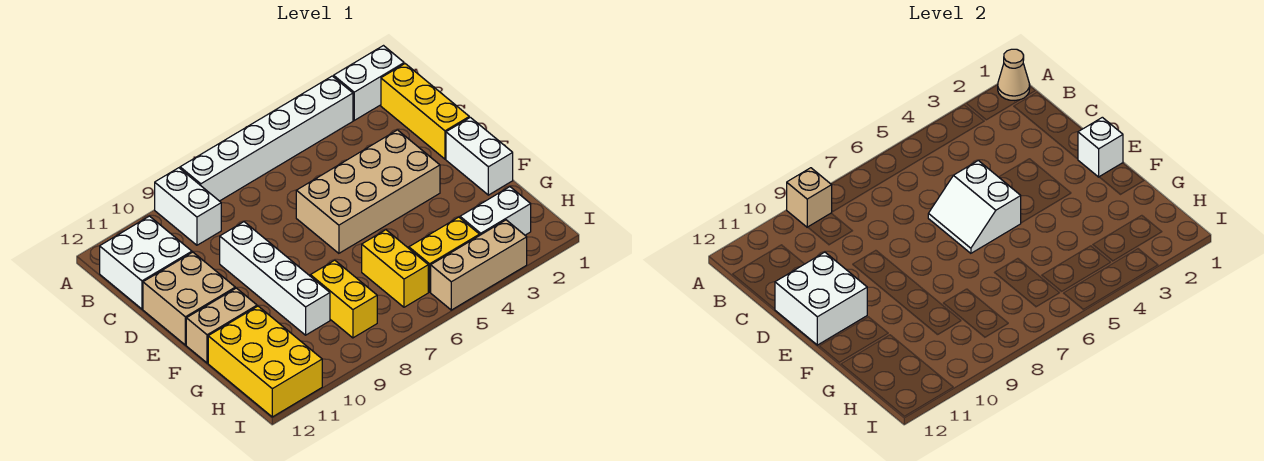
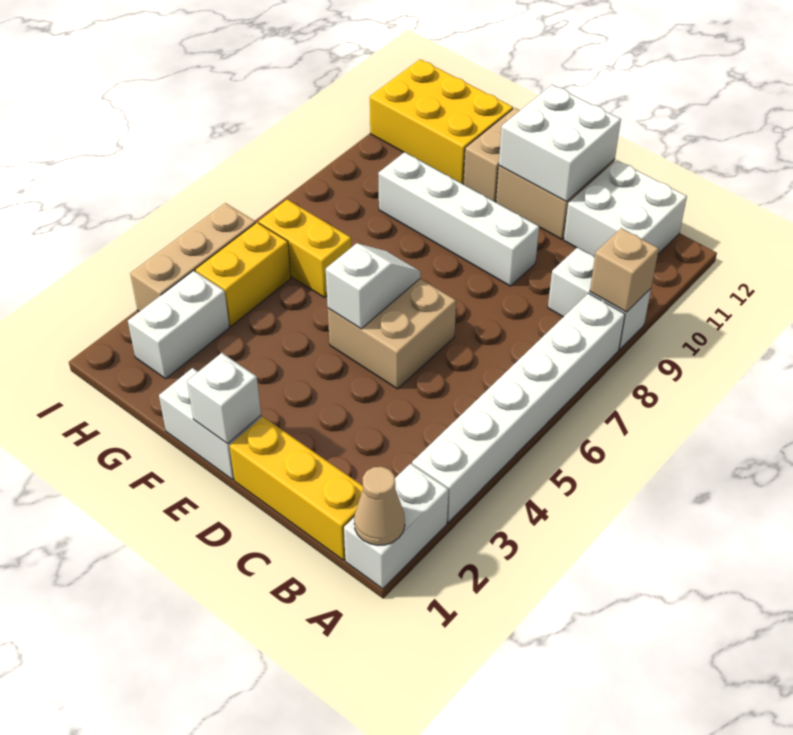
tan 2x4 brick [296,130,440,253] -> tan 2x2 brick [328,279,456,389]
white 2x2 slope [928,161,1021,253] -> white 1x2 slope [326,243,420,329]
yellow 1x2 brick [310,260,377,338] -> none

